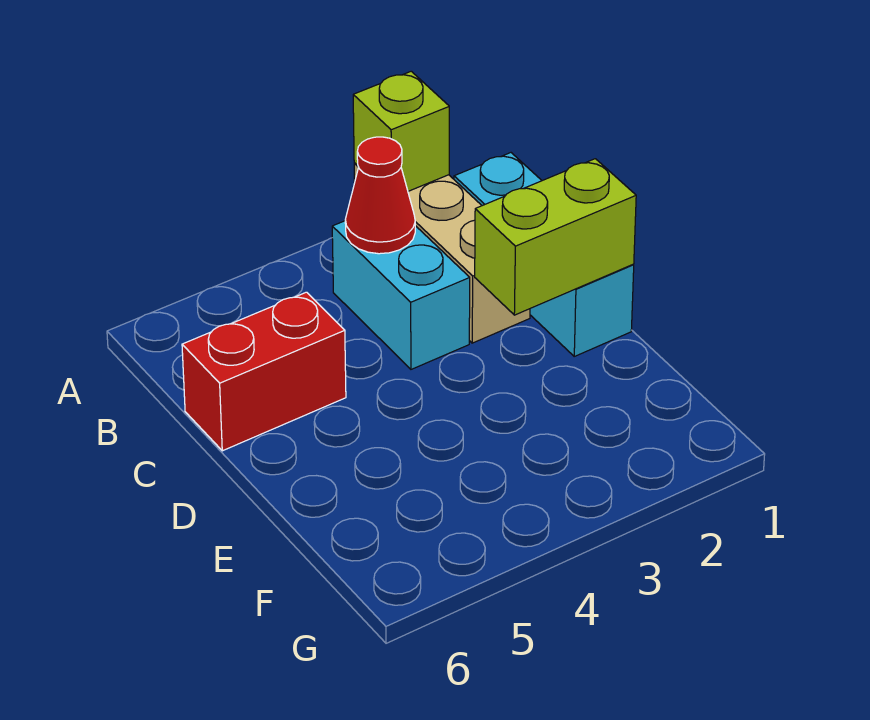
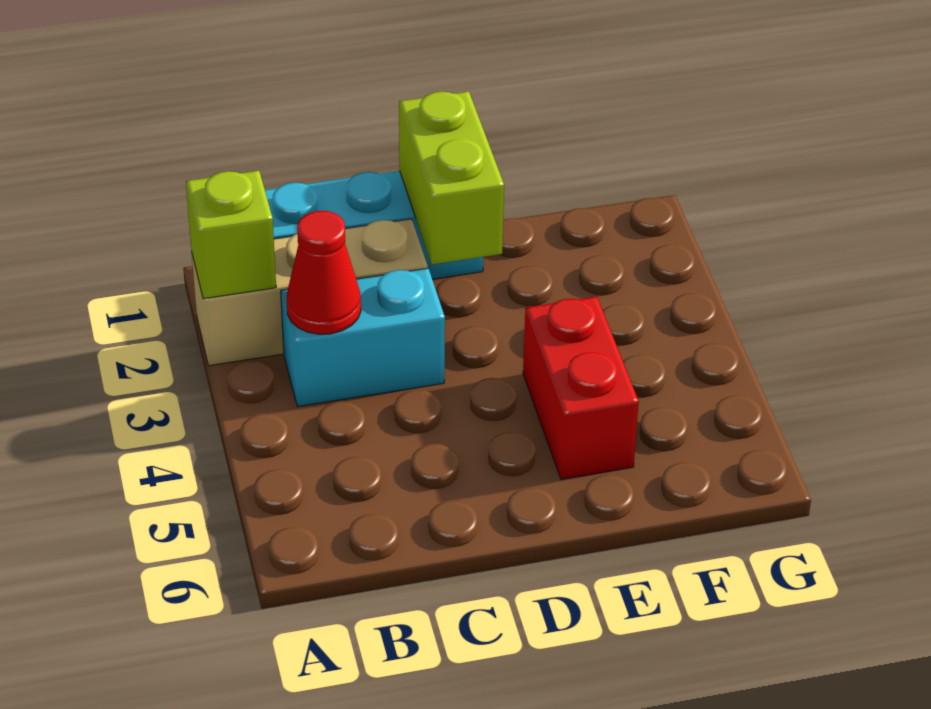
red 1x2 brick [182,292,346,451] -> red 1x2 brick moved to [523,297,639,479]

